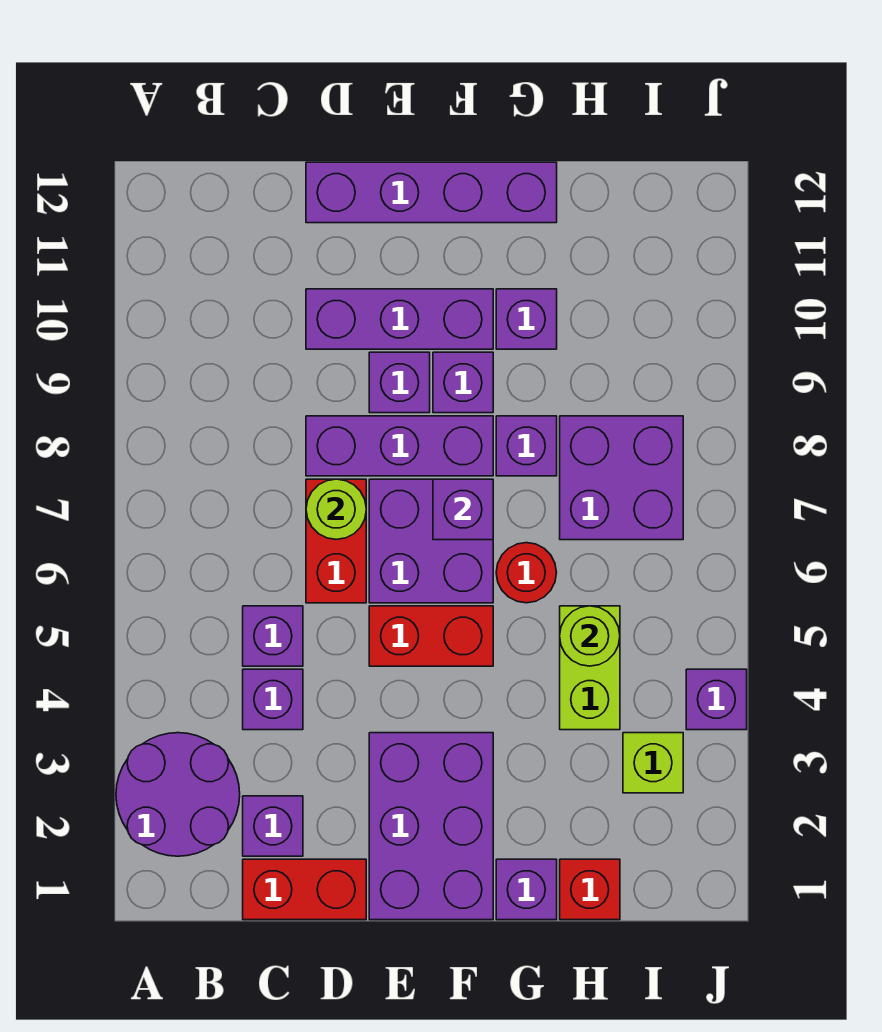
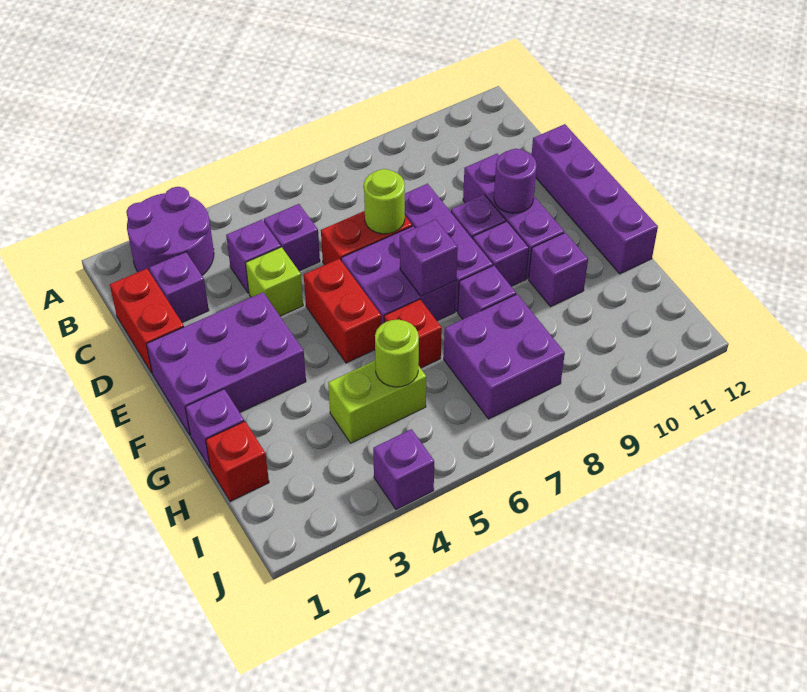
none -> purple 1x1 round brick [494,149,537,213]
red 1x1 round brick [496,543,557,603] -> red 1x1 brick [384,299,442,368]
lime 1x1 brick [623,733,683,793] -> lime 1x1 brick moved to [246,247,303,316]

